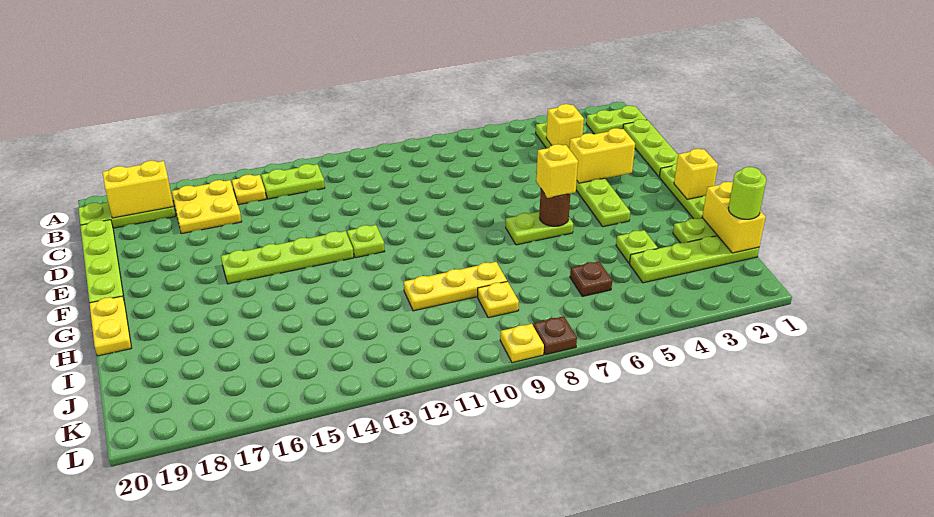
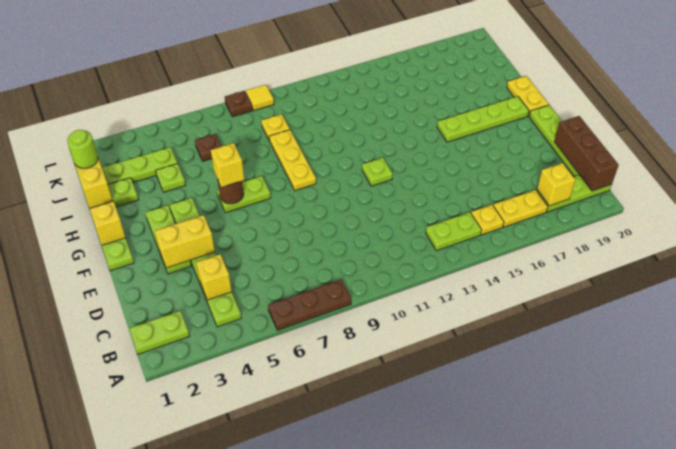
none -> brown 1x3 plate [268,279,351,330]
yellow 2x2 plate [172,180,242,234] -> yellow 1x2 plate [493,190,548,227]
yellow 1x2 brick [103,161,174,218] -> yellow 1x1 brick [537,163,575,206]
none -> brown 1x3 brick [554,116,619,191]
lime 1x3 plate [623,119,678,177] -> lime 1x3 plate moved to [145,205,191,274]
lime 1x4 plate [221,231,354,284] -> lime 1x4 plate moved to [437,96,529,142]
yellow 1x3 plate [404,262,507,311] -> yellow 1x3 plate turned to [269,130,316,191]
yellow 1x1 plate [500,324,544,363] -> yellow 1x1 tile [246,85,274,110]

